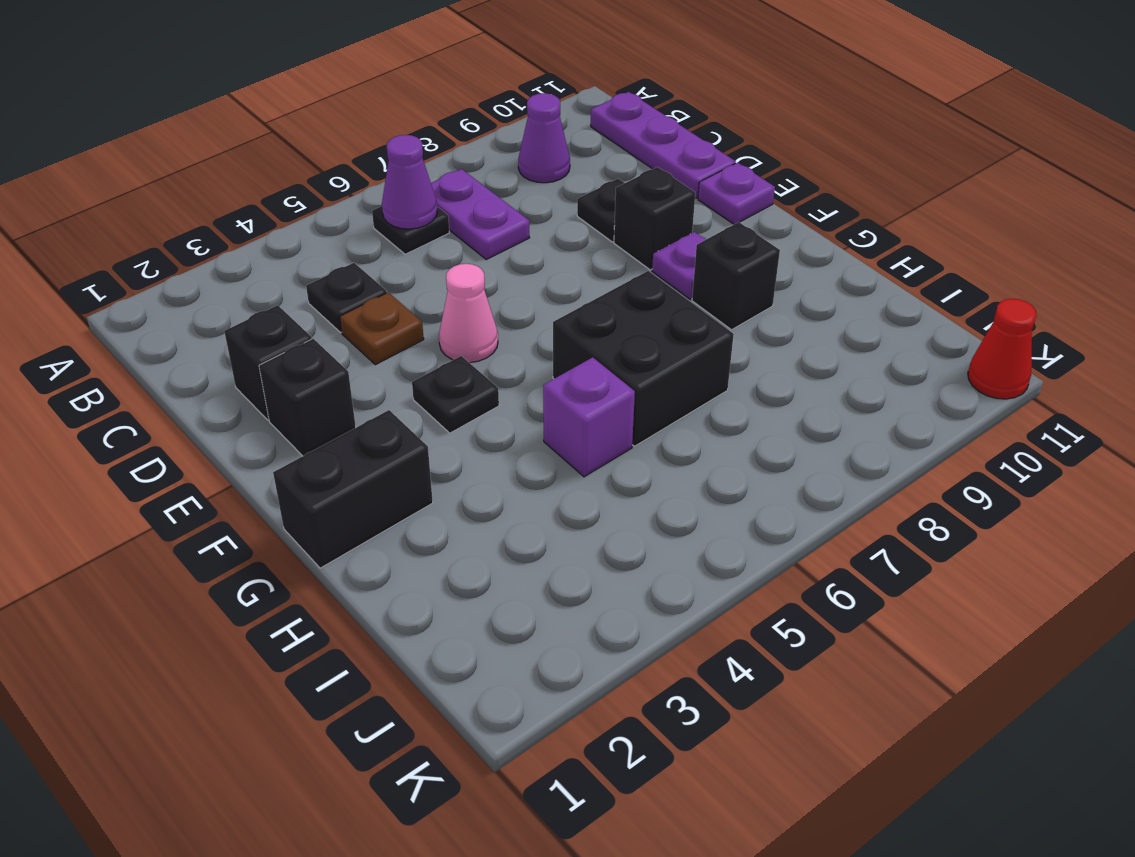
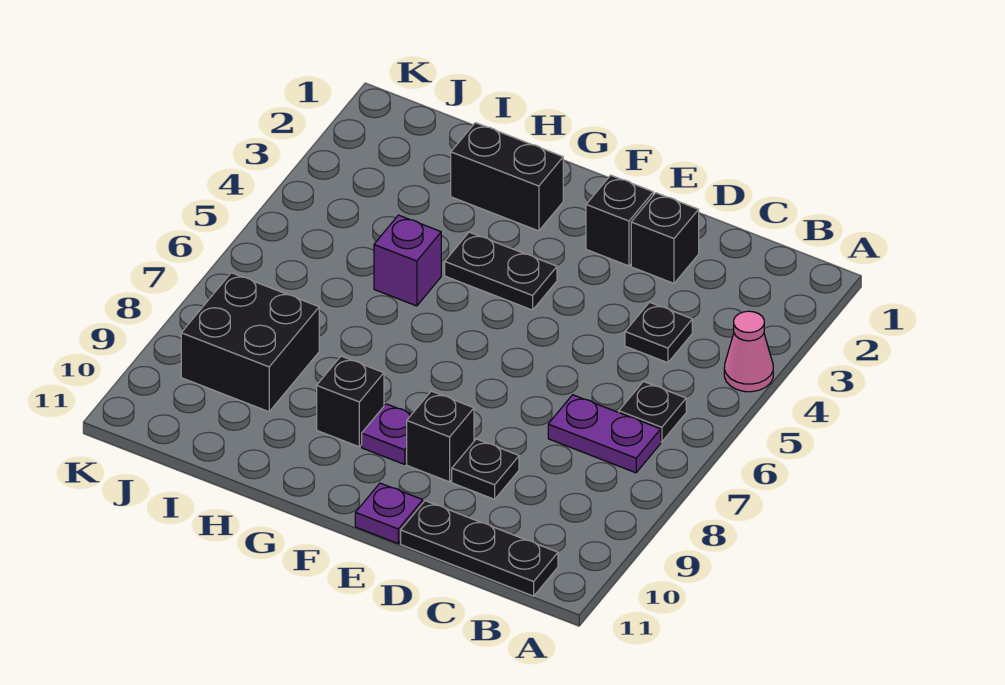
purple 1x1 cone [382,135,437,229] -> none
purple 1x1 cone [518,93,570,183] -> none
purple 1x3 plate [591,92,736,198] -> black 1x3 plate [401,501,558,596]
brown 1x1 plate [340,292,424,365] -> none
pink 1x1 cone [439,264,498,363] -> pink 1x1 cone moved to [724,311,773,392]
black 1x1 plate [412,356,499,433] -> black 1x2 plate [445,232,557,310]
black 1x2 brick [273,410,433,568] -> black 1x2 brick turned to [451,123,563,231]
black 2x2 brick [553,271,734,446] -> black 2x2 brick moved to [181,273,319,412]
red 1x1 cone [968,299,1037,399] -> none

